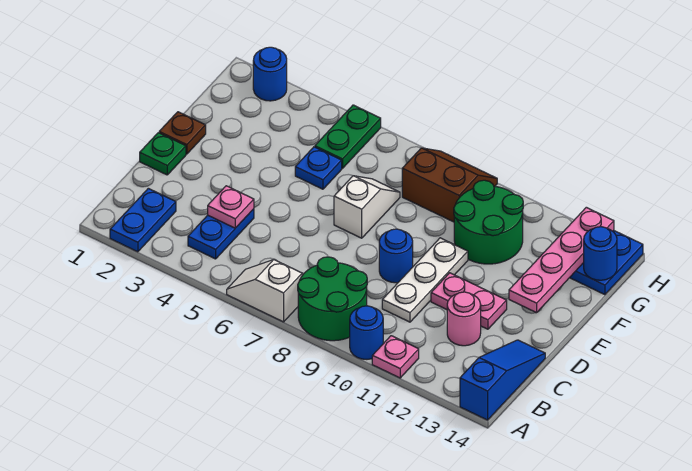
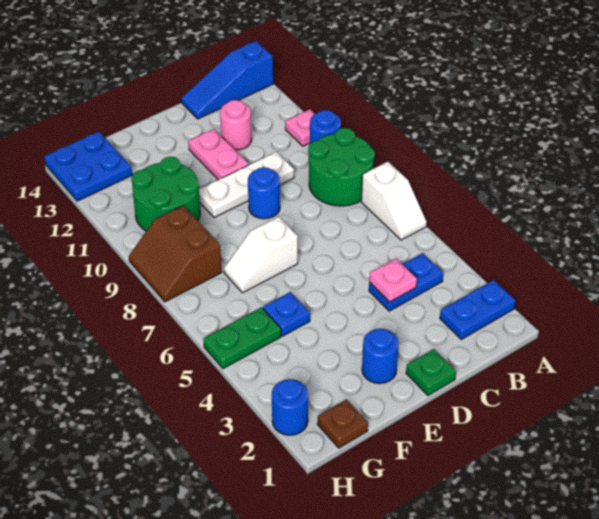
brown 1x1 plate [159,112,206,154] -> brown 1x1 plate moved to [317,399,368,448]
pink 1x4 plate [509,207,614,313] -> none
blue 1x1 round brick [584,227,617,280] -> blue 1x1 round brick moved to [362,329,399,384]

